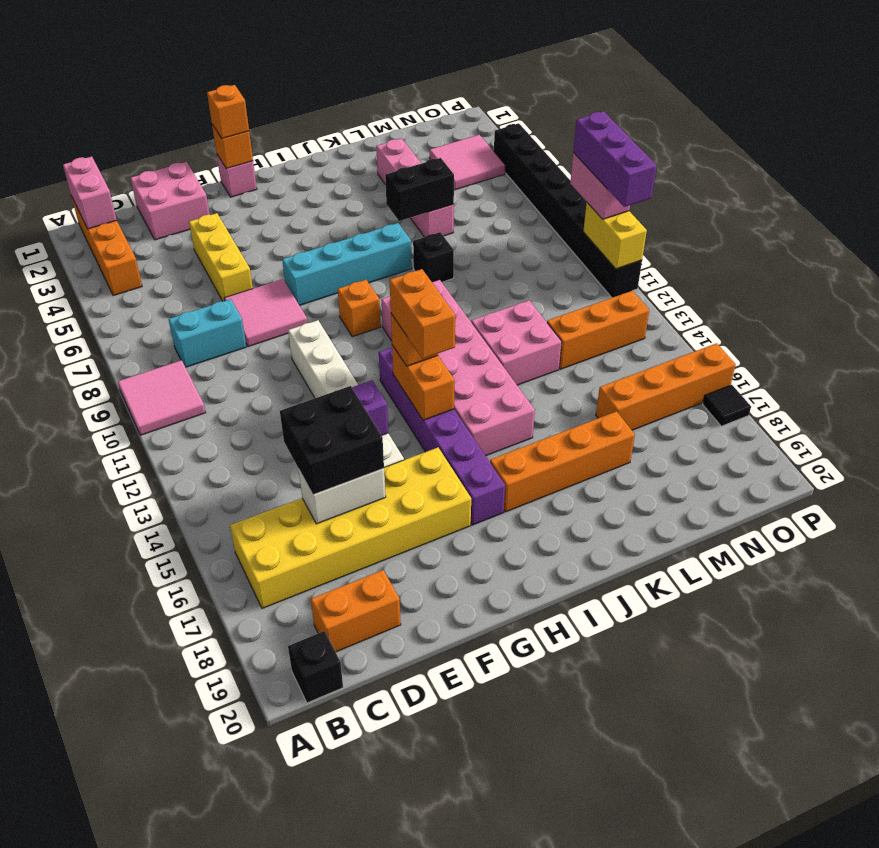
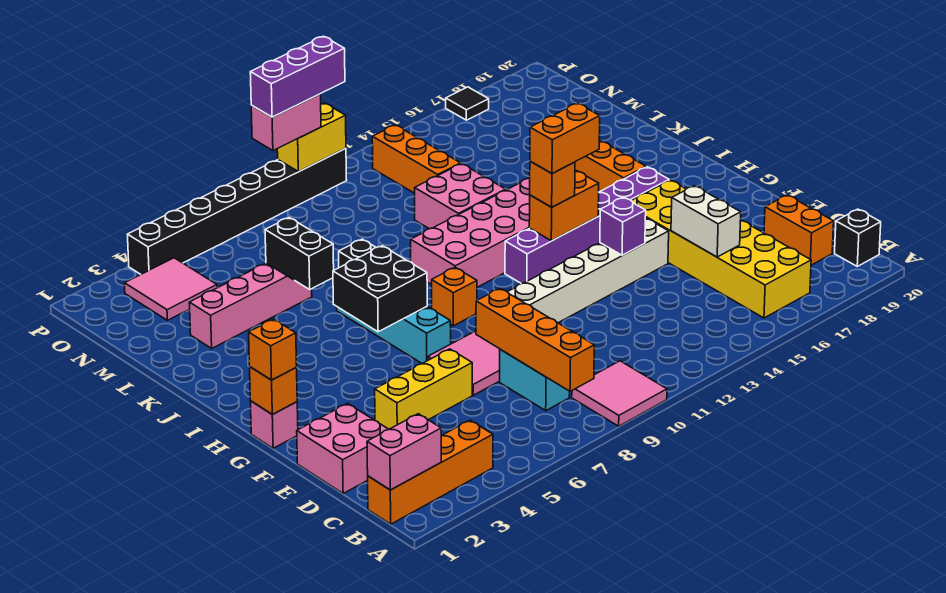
black 2x2 brick [280,386,384,495] -> black 2x2 brick moved to [333,246,427,332]
orange 1x4 brick [596,343,736,430] -> orange 1x4 brick moved to [476,289,594,391]

